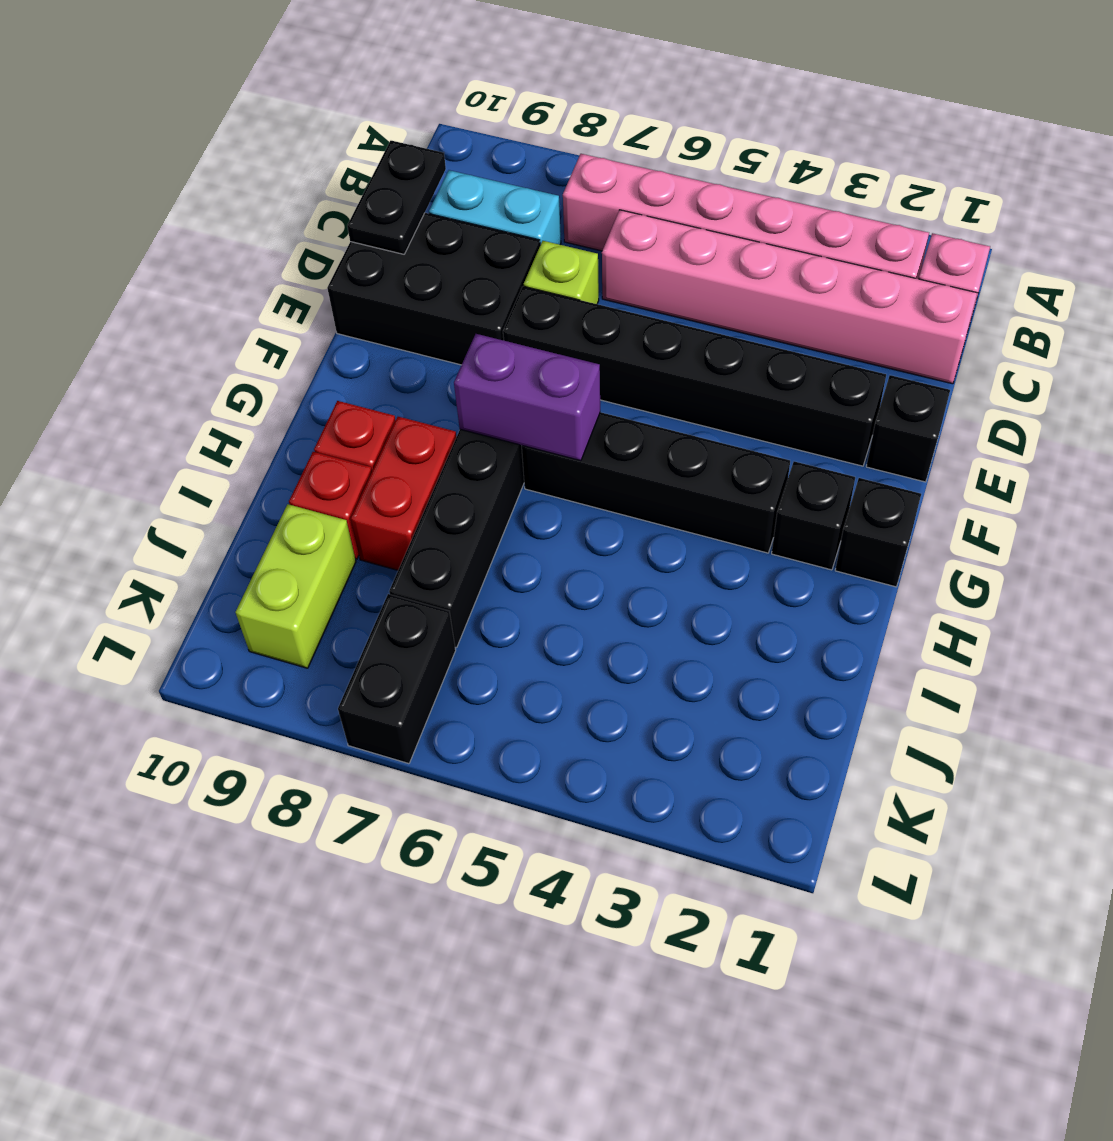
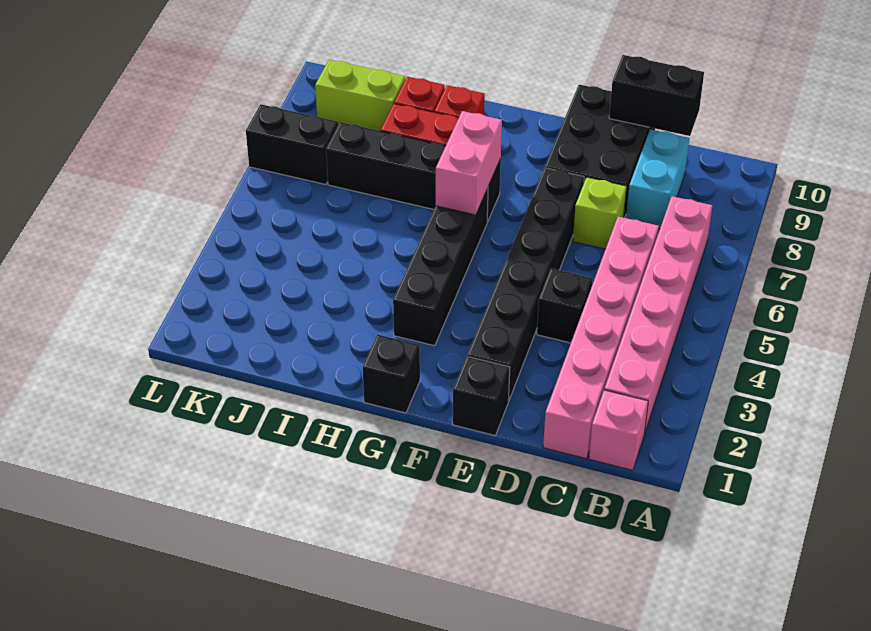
black 1x2 plate [347,141,446,254] -> black 1x2 brick [609,55,704,136]
black 1x1 brick [772,461,855,570] -> black 1x1 brick moved to [537,268,593,343]
purple 1x2 brick [454,334,600,461] -> pink 1x2 brick [436,111,502,215]

